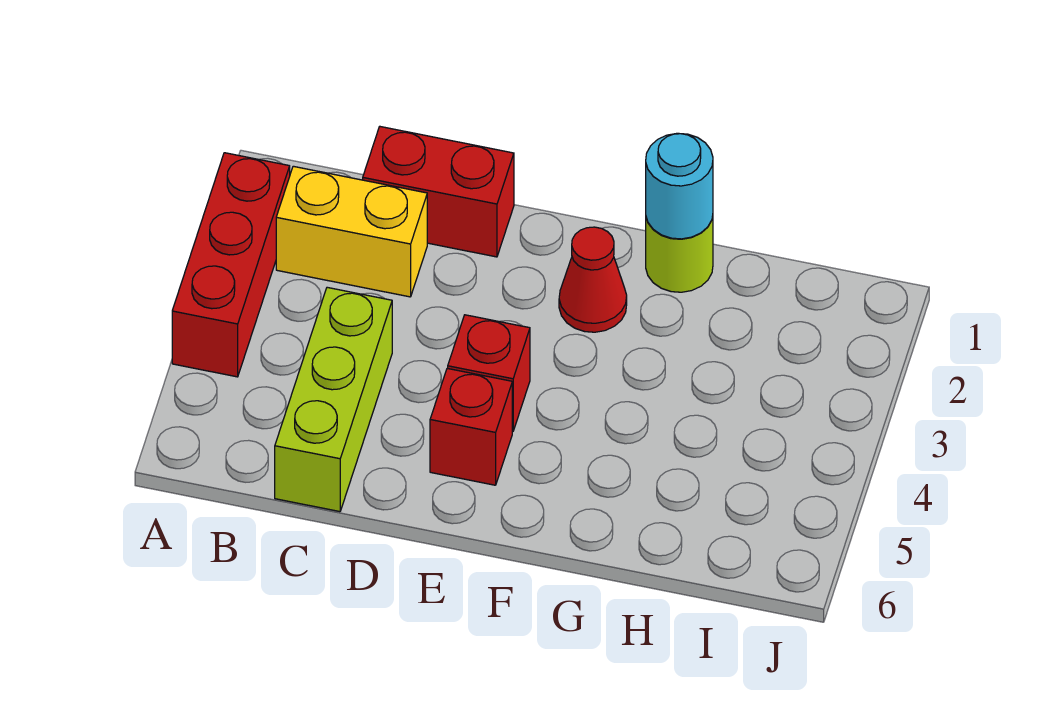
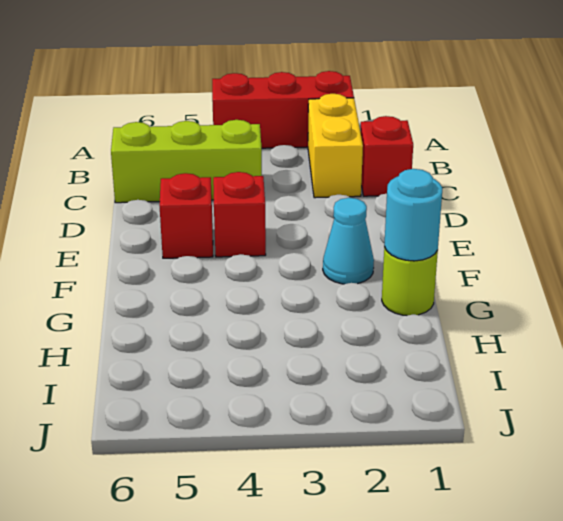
red 1x2 brick [363,127,514,257] -> red 1x1 brick [360,116,413,196]
red 1x1 cone [559,227,627,332] -> cyan 1x1 cone [323,198,374,284]

